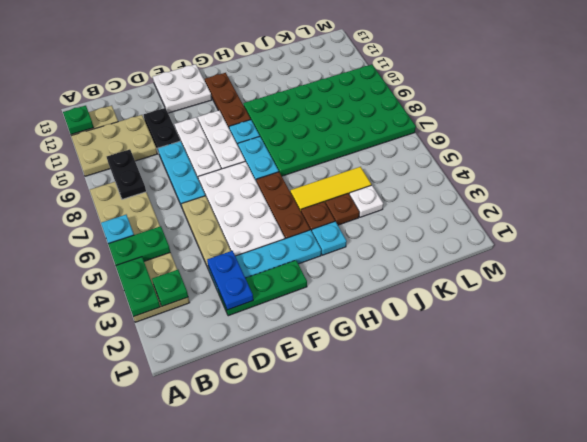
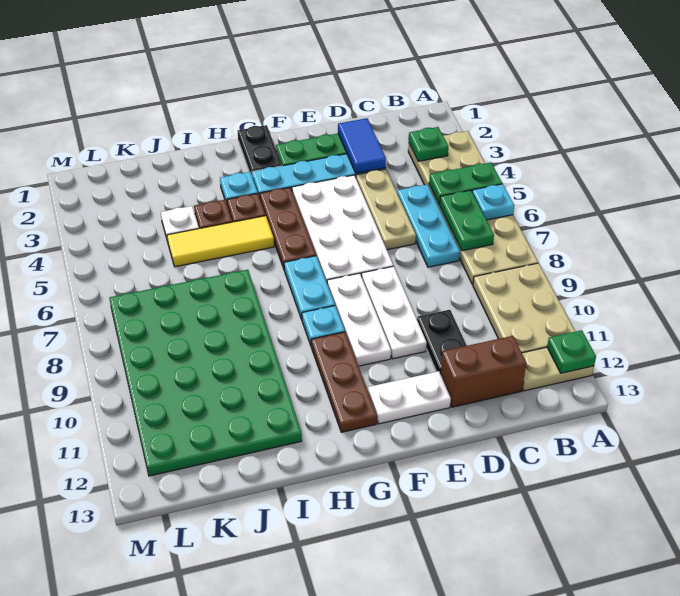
green 1x2 plate [116,257,160,317] -> green 1x2 plate moved to [440,190,494,251]
tan 2x3 plate [71,115,157,176] -> tan 2x3 plate turned to [473,263,575,353]
black 1x2 plate [107,149,146,199] -> black 1x2 plate moved to [238,125,282,175]
none -> brown 1x2 brick [441,336,526,407]
blue 1x2 plate [207,251,253,310] -> blue 1x2 tile [338,118,386,173]
cyan 1x3 plate [158,141,205,207] -> cyan 1x3 plate moved to [397,185,460,267]
white 2x2 plate [153,64,212,113] -> white 1x2 plate [368,371,451,424]
green 4x6 plate [243,65,416,176] -> green 4x6 plate turned to [109,270,302,476]

